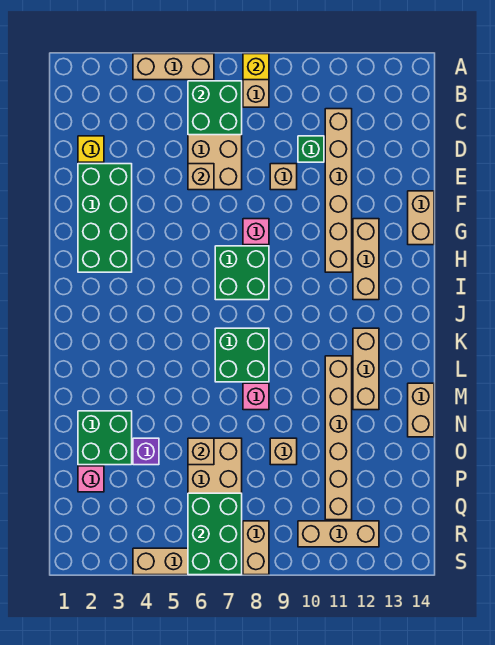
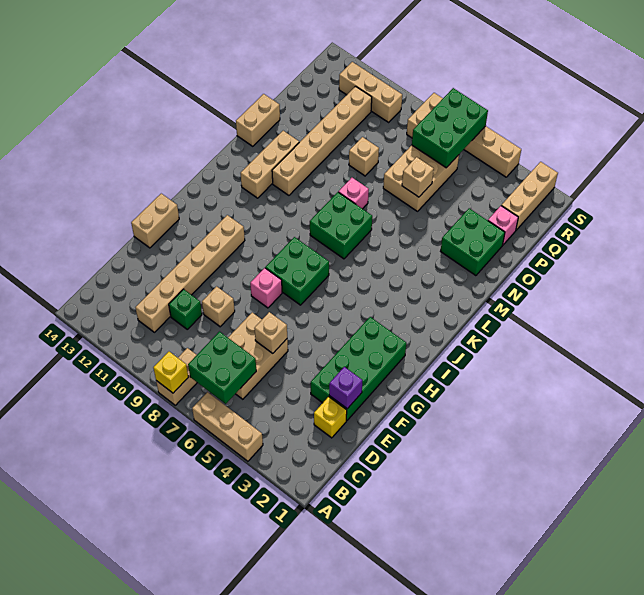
tan 1x3 brick [353,219,379,300] -> tan 1x3 brick moved to [501,162,558,230]
purple 1x1 brick [133,438,159,465] -> purple 1x1 brick moved to [329,367,362,409]

